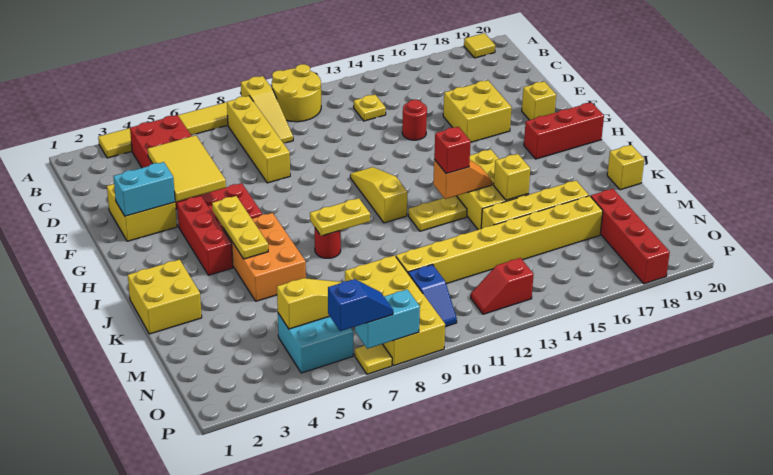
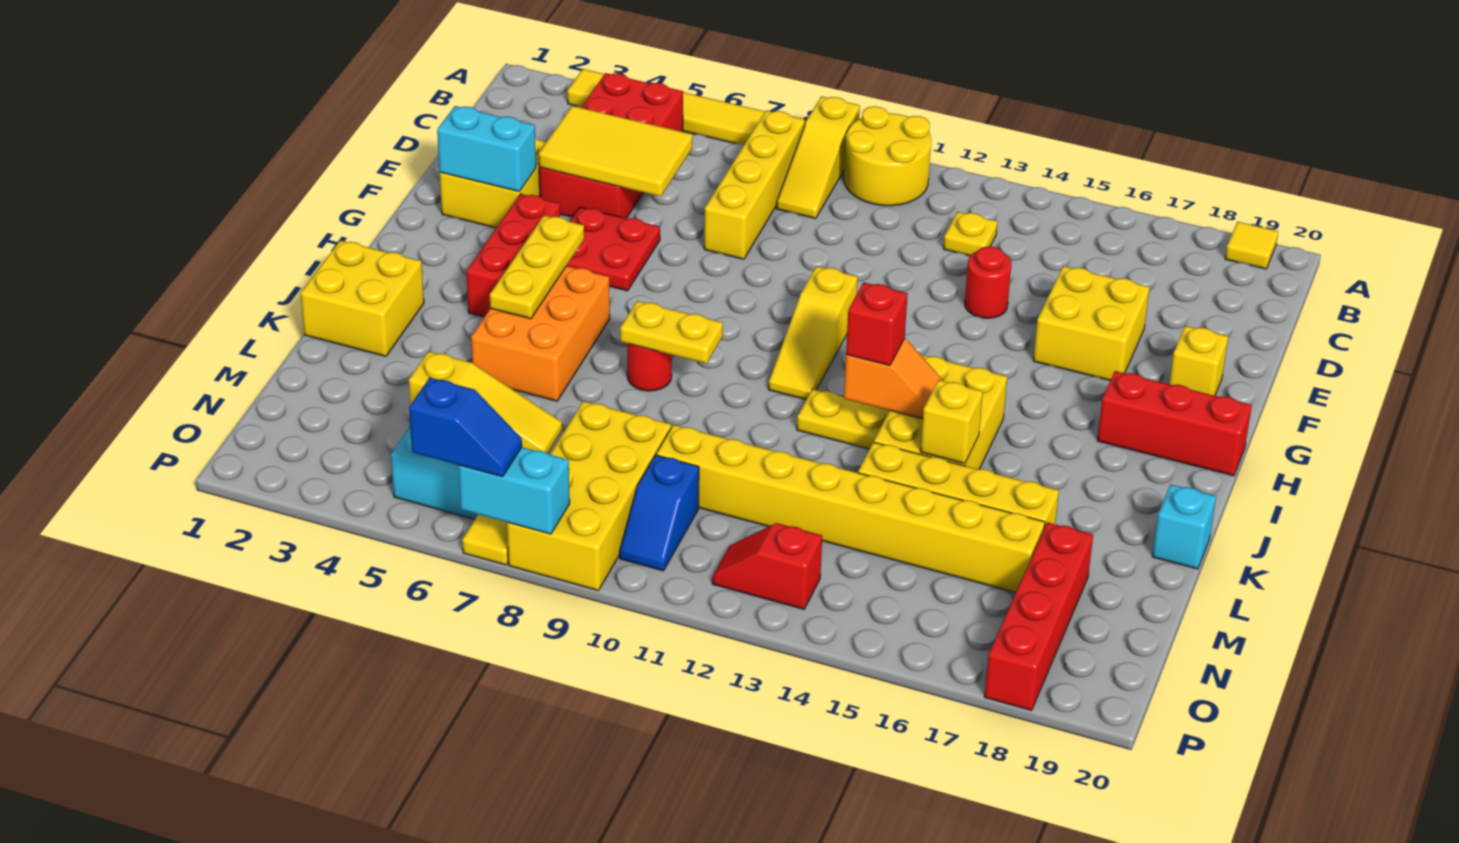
yellow 2x3 tile [148,135,226,202] -> yellow 2x3 tile turned to [539,106,692,197]
yellow 1x3 slope [350,167,407,223] -> yellow 1x3 slope turned to [769,266,858,400]
yellow 1x1 brick [607,145,644,190] -> cyan 1x1 brick [1152,484,1216,569]

